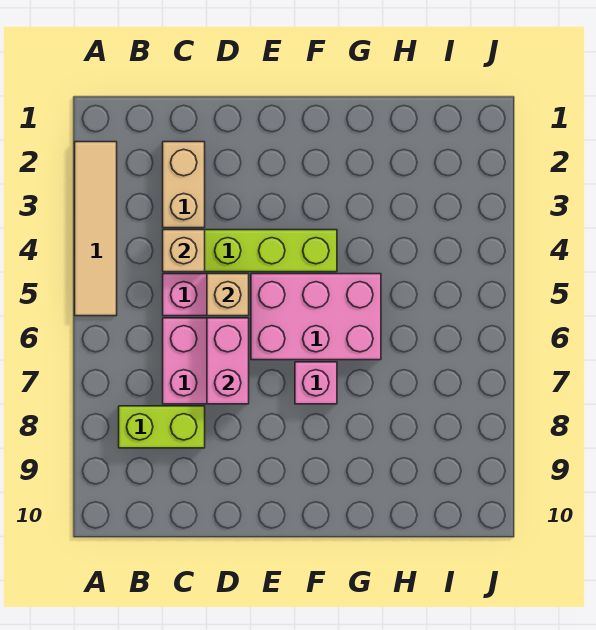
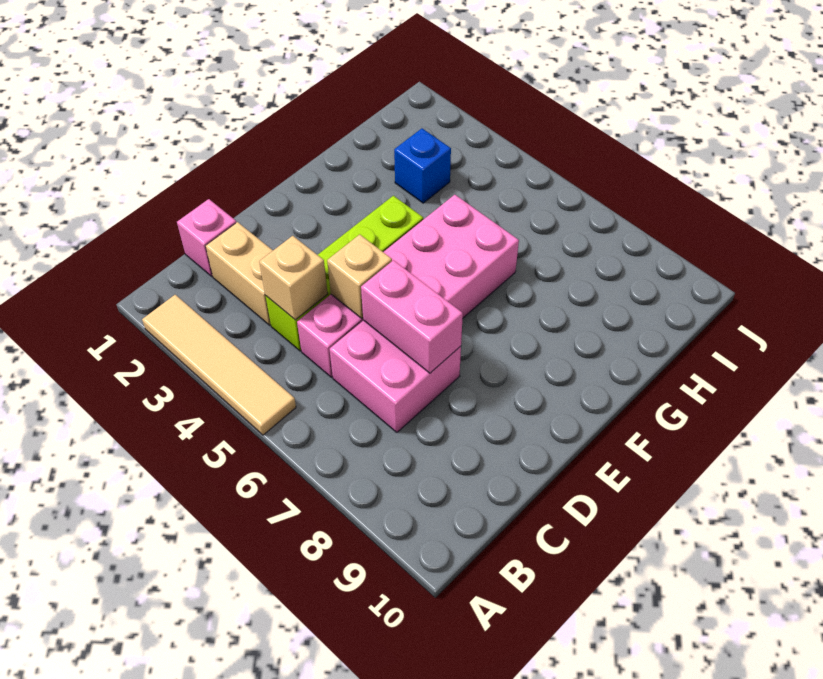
lime 1x2 brick [119,406,205,448] -> none
pink 1x1 brick [295,362,337,404] -> pink 1x1 brick moved to [177,199,236,276]
none -> blue 1x1 brick [394,129,451,203]

